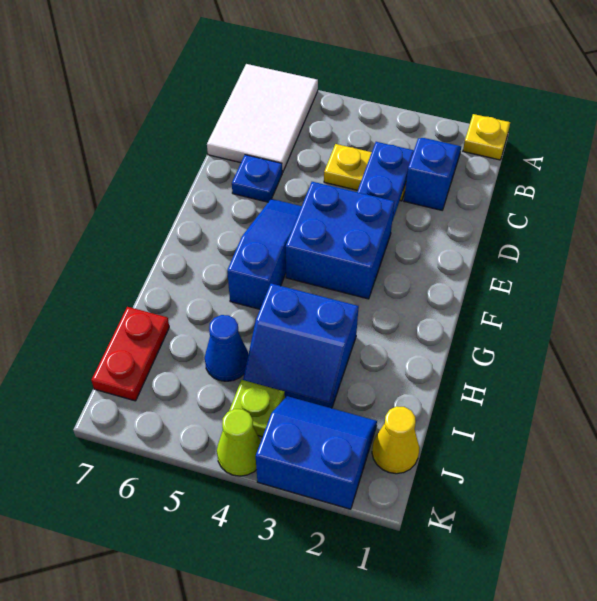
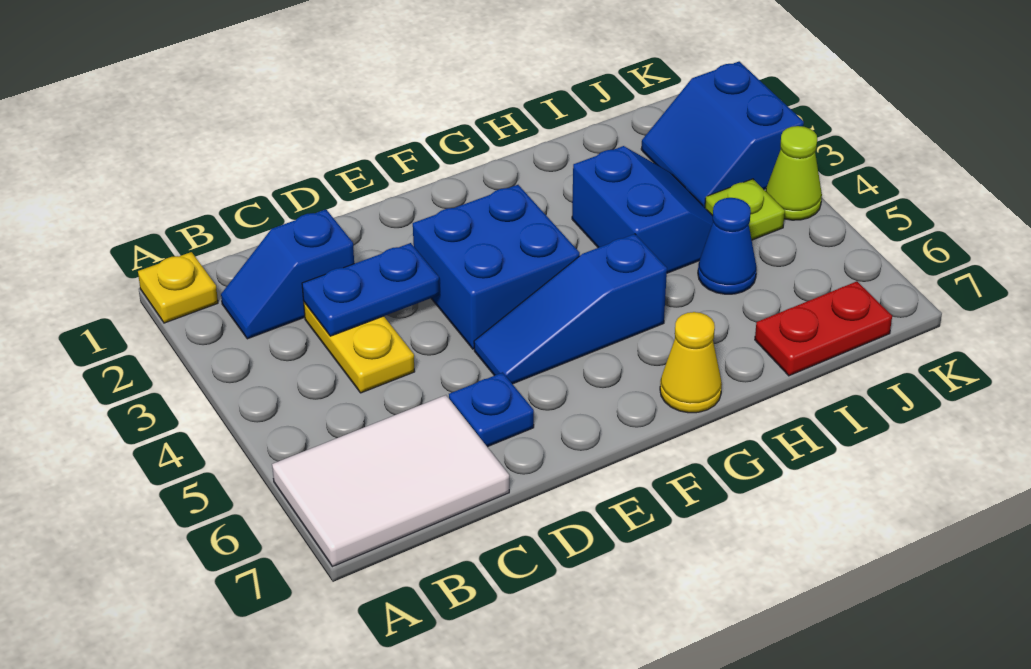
yellow 1x1 cone [372,406,419,474] -> yellow 1x1 cone moved to [660,312,722,413]

